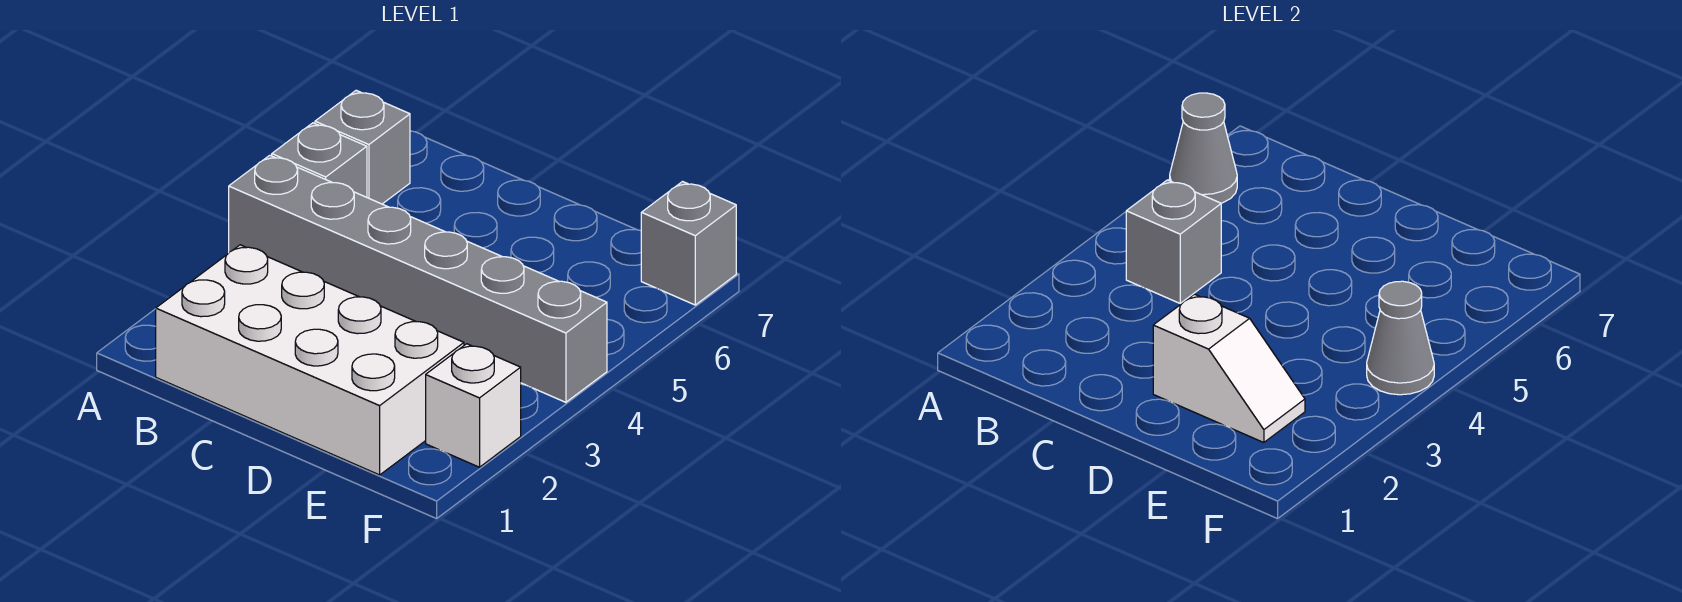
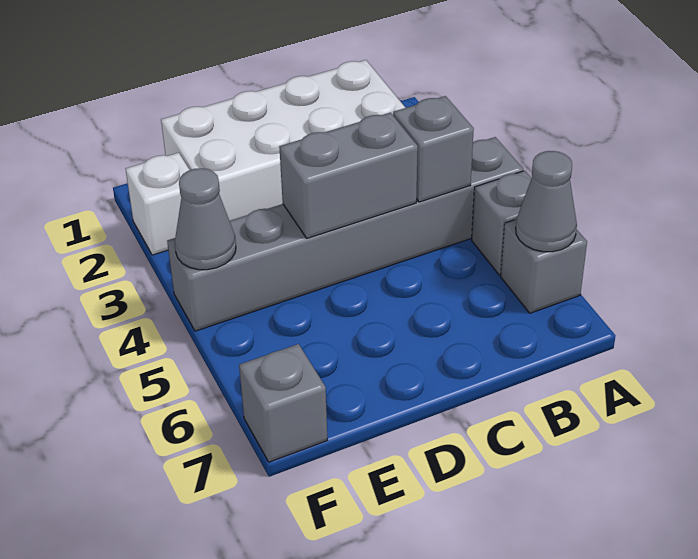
none -> grey 1x2 brick [279,113,418,238]
white 1x2 slope [1153,294,1305,443] -> none

